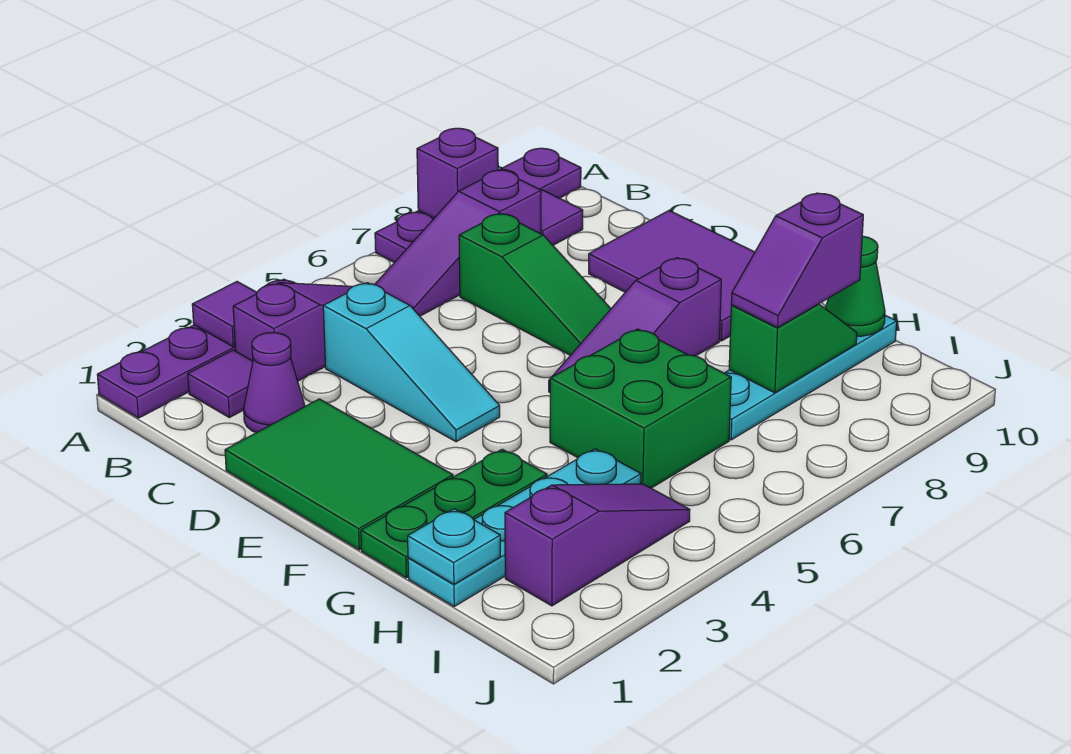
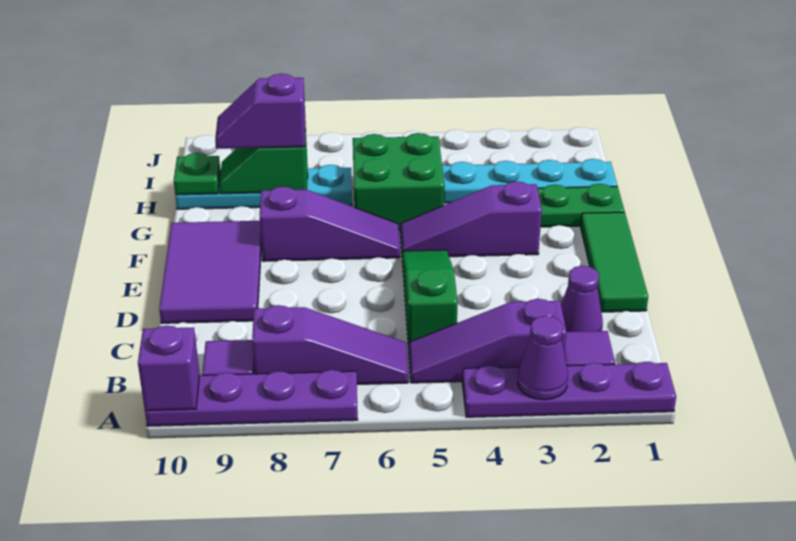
purple 1x1 tile [192,282,257,347] -> purple 1x1 cone [517,316,568,400]
purple 1x1 brick [417,128,498,218] -> purple 1x1 brick moved to [138,326,200,411]
cyan 1x3 slope [323,283,500,442] -> none
green 1x3 slope [459,214,611,355] -> green 1x3 slope moved to [402,250,458,349]
green 2x3 tile [225,399,453,550] -> green 1x3 tile [581,212,648,312]
cyan 1x1 plate [408,509,500,584] -> none
purple 1x2 slope [731,193,863,328] -> purple 1x2 slope turned to [215,74,306,149]
green 1x1 cone [825,236,885,336] -> green 1x1 plate [174,153,220,195]
purple 1x3 slope [505,484,690,606] -> purple 1x3 slope moved to [400,181,542,257]

